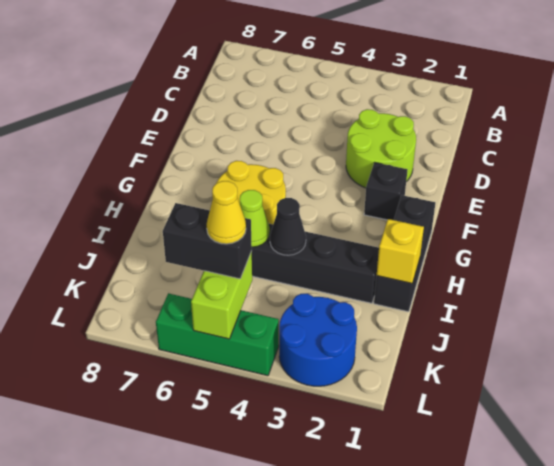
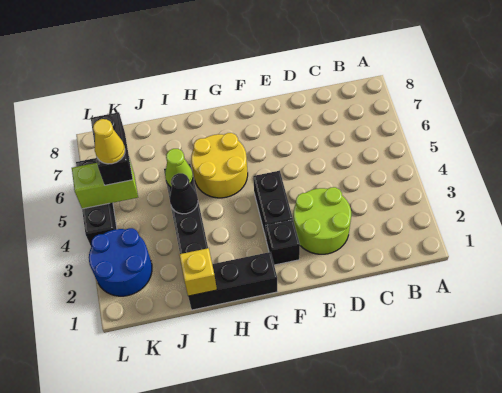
none -> black 1x2 brick [253,171,293,238]
green 1x3 brick [156,293,279,376] -> black 1x3 brick [76,158,117,247]

